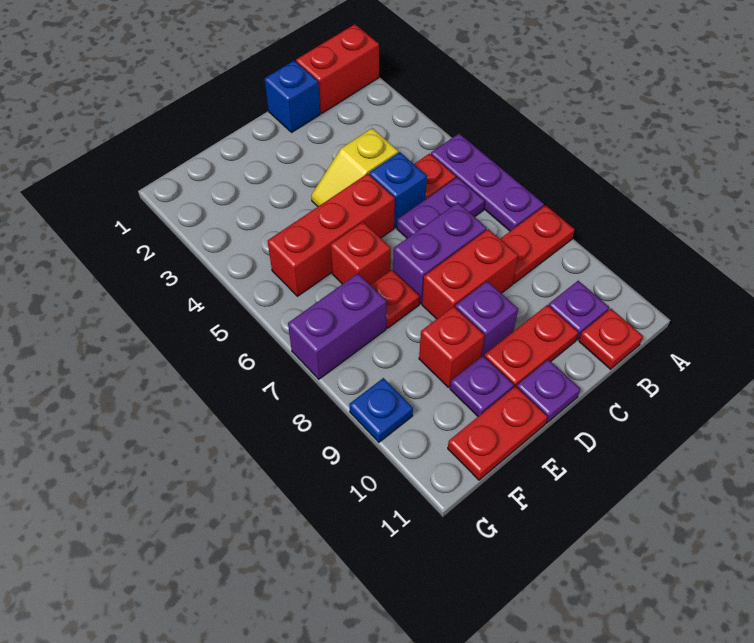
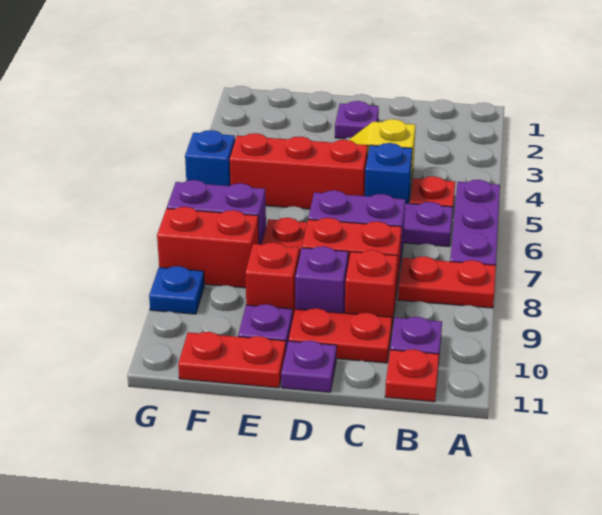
red 1x2 brick [296,24,379,113] -> red 1x2 brick moved to [157,207,259,288]
blue 1x1 brick [265,60,320,132] -> blue 1x1 brick moved to [185,130,235,186]
none -> purple 1x1 plate [335,101,379,139]
red 1x1 brick [330,222,391,285] -> red 1x1 brick moved to [345,250,398,330]

